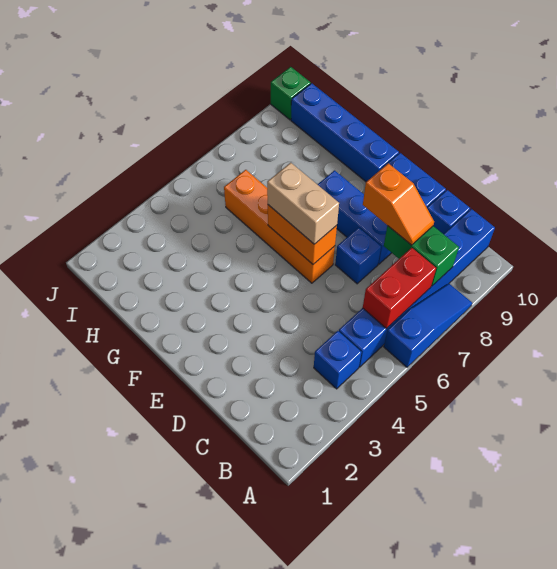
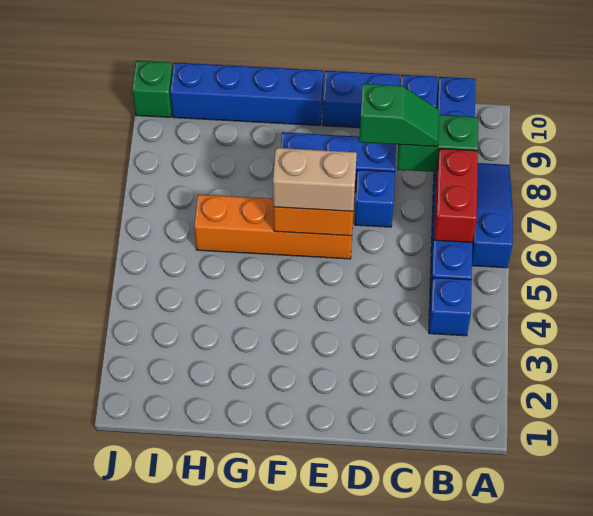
orange 1x2 slope [363,163,434,245] -> green 1x2 slope [359,84,439,147]

